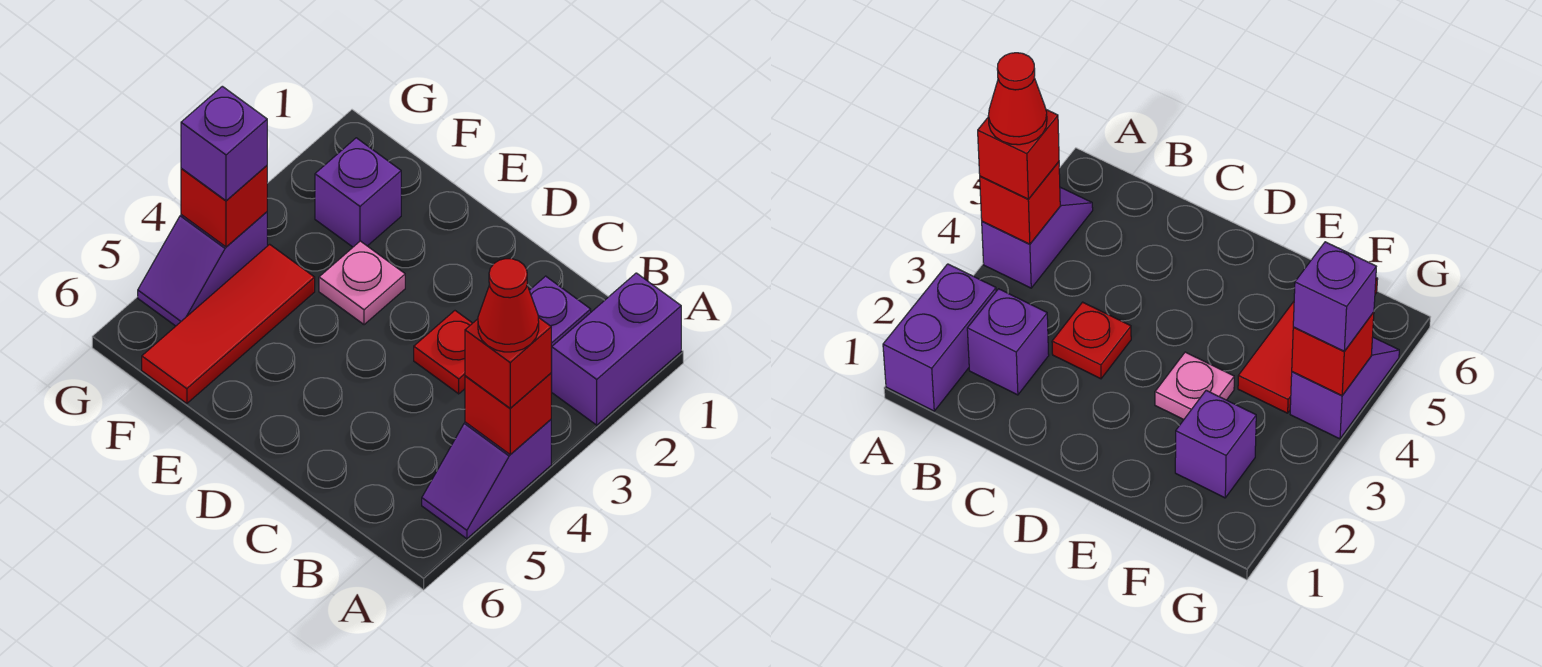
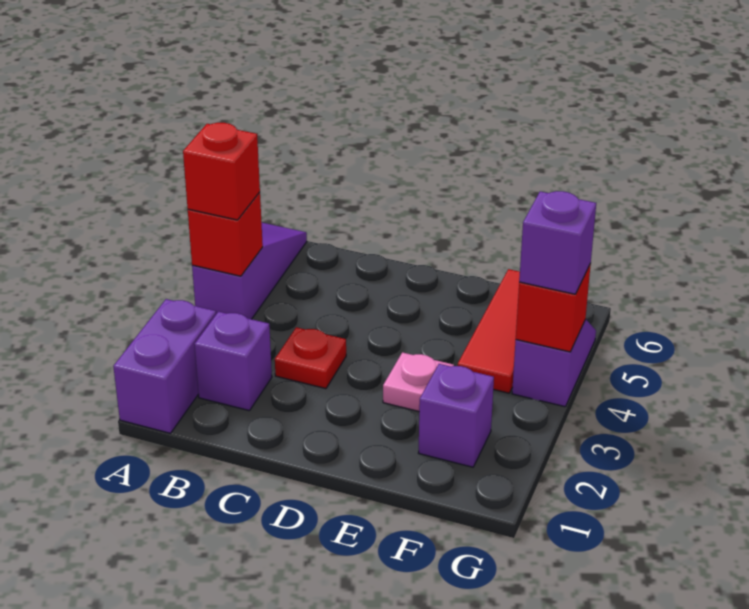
purple 1x2 slope [422,420,551,539] -> purple 1x3 slope [192,223,307,319]
red 1x1 cone [478,259,539,352] -> none

